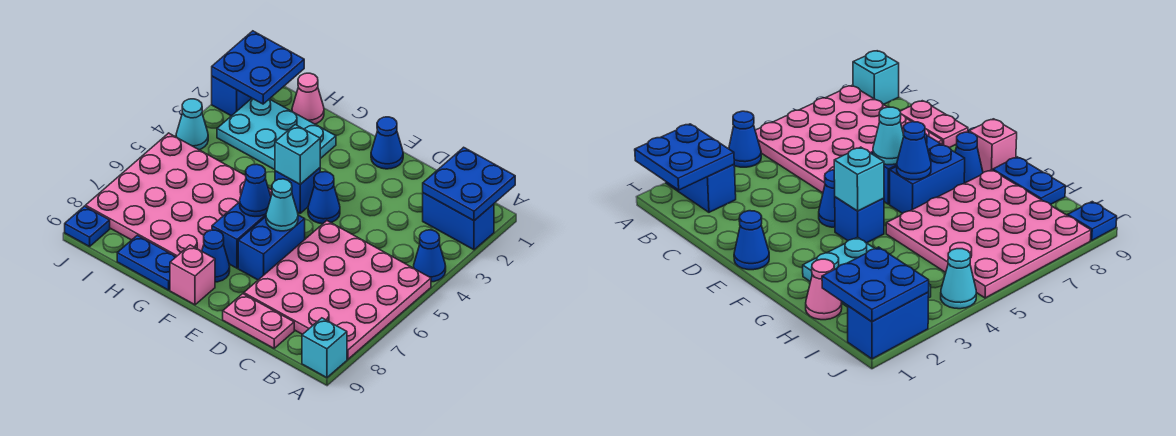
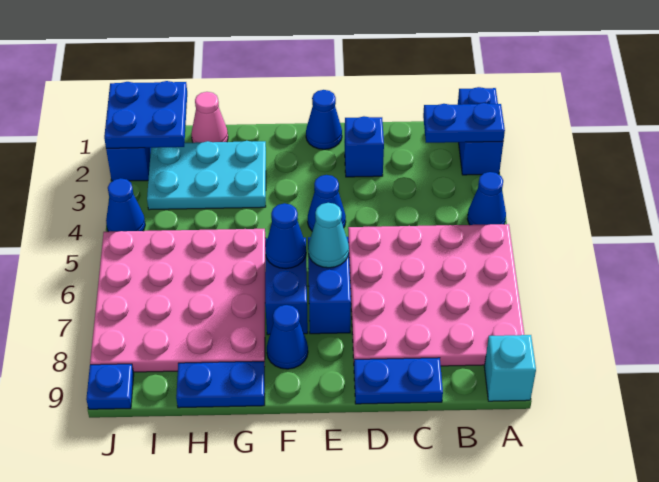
blue 2x2 plate [423,147,515,221] -> blue 1x2 plate [423,103,505,143]
blue 1x2 brick [423,193,494,250] -> blue 1x2 brick turned to [458,87,503,175]
pink 1x2 plate [223,294,294,348] -> blue 1x2 plate [354,358,443,404]
blue 1x1 brick [275,168,320,213] -> blue 1x1 brick moved to [345,116,384,177]
cyan 1x1 brick [275,125,320,184] -> none
pink 1x1 brick [170,245,215,305] -> none
cyan 1x1 cone [176,99,208,150] -> blue 1x1 cone [106,178,145,232]

